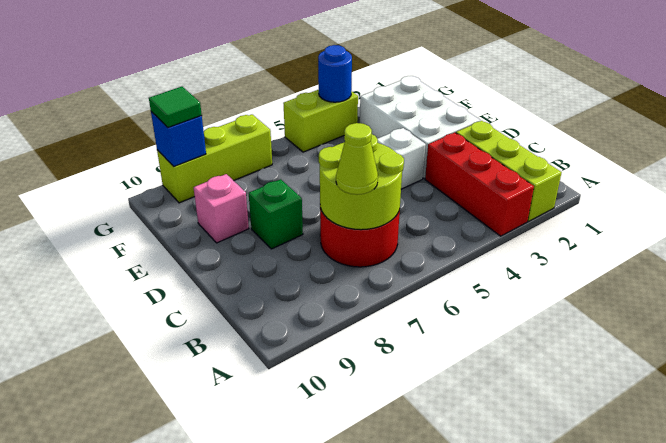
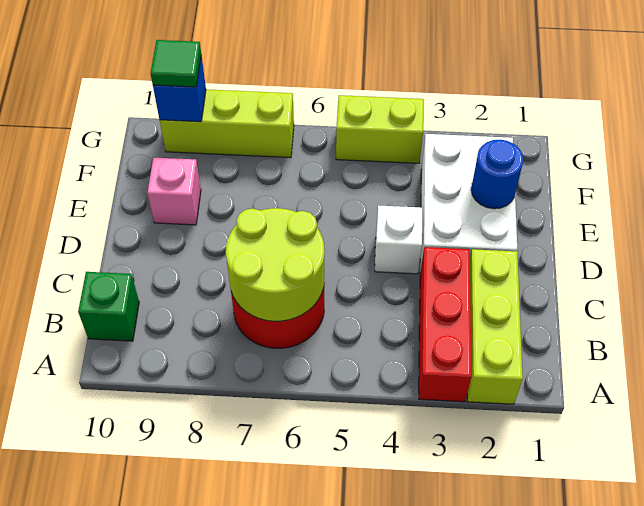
lime 1x1 cone [336,123,378,195] -> none
green 1x1 brick [249,179,303,249] -> green 1x1 brick moved to [78,272,139,341]
blue 1x1 round brick [318,45,352,102] -> blue 1x1 round brick moved to [471,140,523,209]

